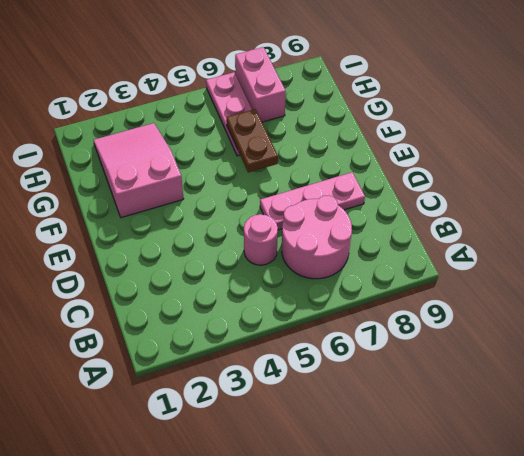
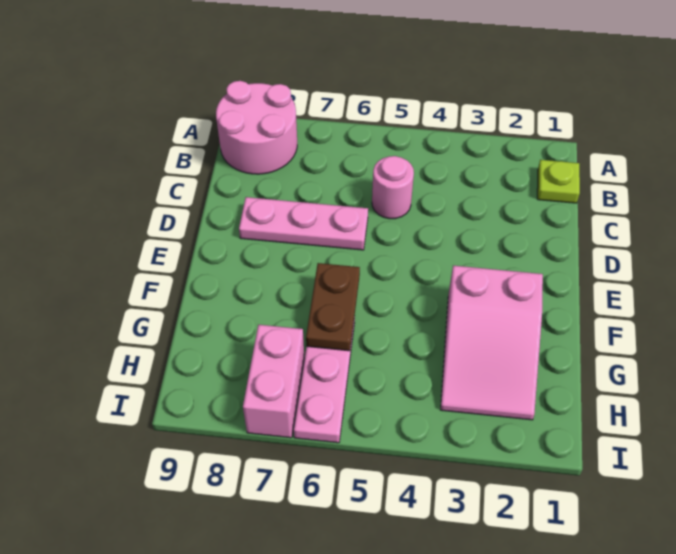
none -> lime 1x1 plate [537,160,580,203]
pink 2x2 round brick [282,195,352,279] -> pink 2x2 round brick moved to [216,81,297,174]

